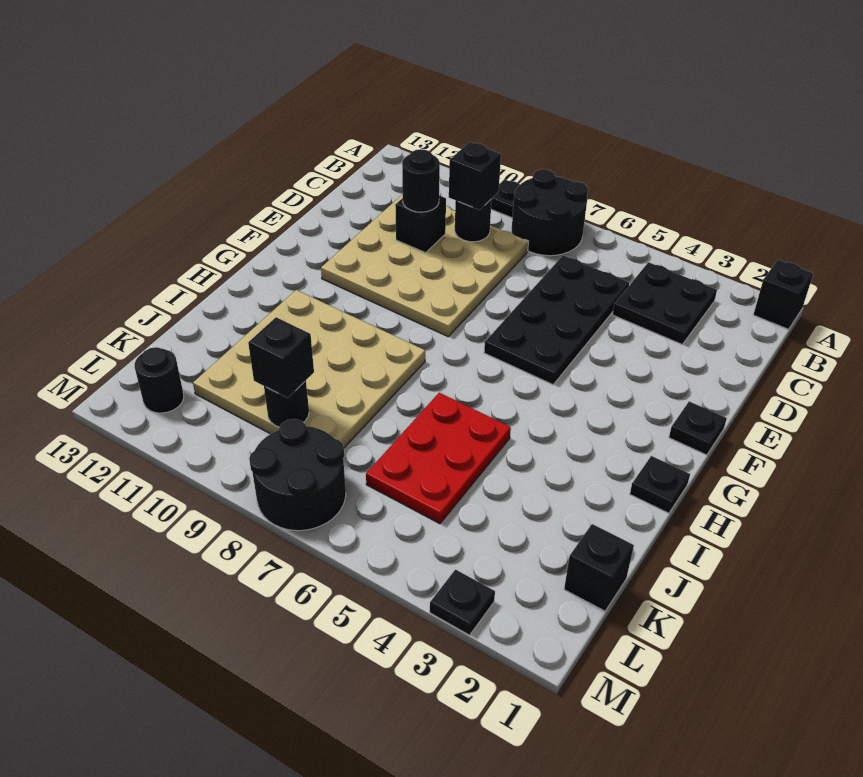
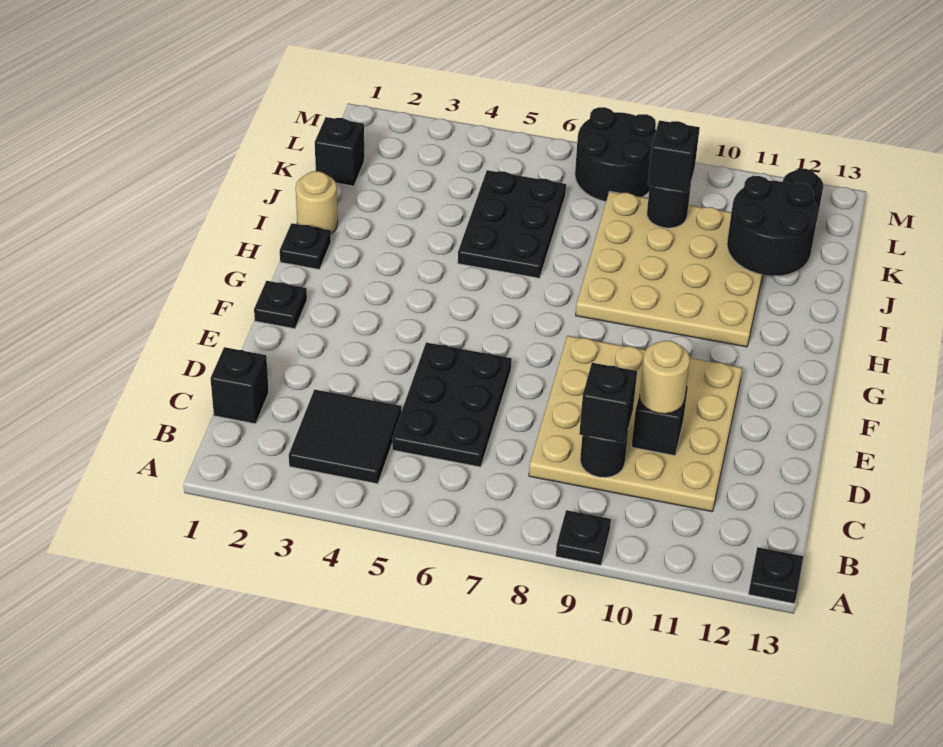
black 1x1 brick [753,260,813,329] -> black 1x1 brick moved to [210,347,269,424]
black 2x2 round brick [512,169,588,256] -> black 2x2 round brick moved to [727,176,818,276]
black 2x2 plate [612,262,717,344] -> black 2x2 tile [289,390,401,484]
black 2x4 plate [484,255,629,385] -> black 2x3 plate [392,342,512,467]
black 1x1 round brick [402,149,440,212] -> tan 1x1 round brick [640,341,690,414]
none -> tan 1x1 round brick [296,171,338,234]
red 2x3 plate [366,393,511,524] -> black 2x3 plate [458,170,566,278]
black 1x1 plate [430,570,495,635] -> black 1x1 plate moved to [749,547,803,604]

